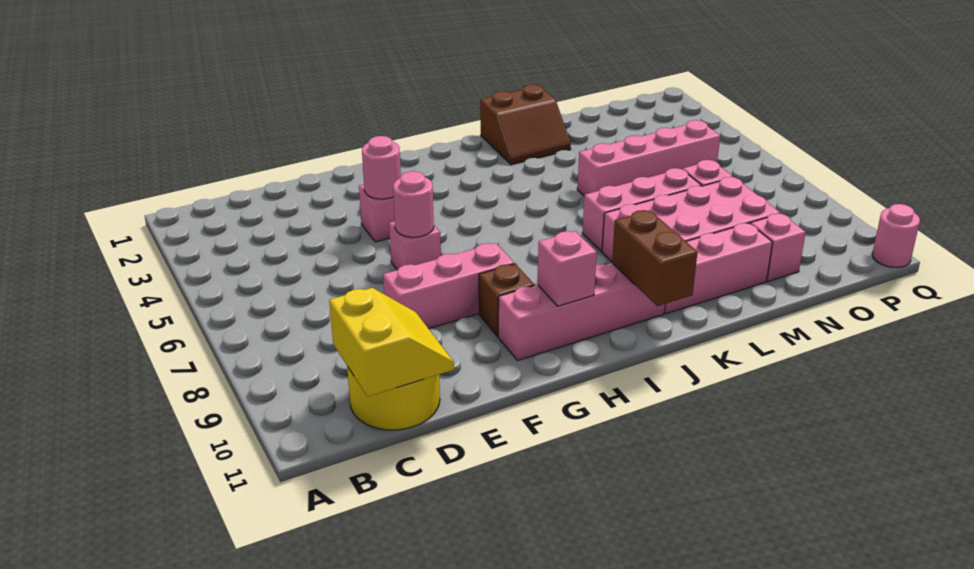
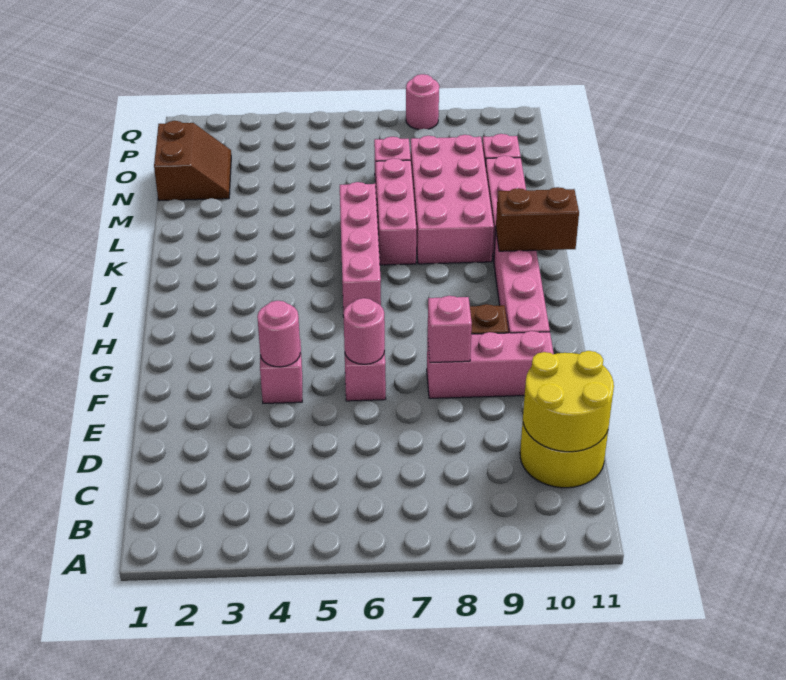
yellow 2x2 slope [329,288,454,397] -> yellow 2x2 round brick [523,351,614,452]
pink 1x3 brick [383,243,514,329] -> pink 1x3 brick turned to [427,331,554,398]
pink 1x1 brick [537,231,597,306] -> pink 1x1 brick moved to [428,296,472,362]
brown 2x2 slope [480,84,571,165] -> brown 2x2 slope moved to [154,121,231,201]
pink 1x4 brick [577,120,720,195] -> pink 1x4 brick moved to [340,182,381,317]
pink 1x1 round brick [872,204,920,267] -> pink 1x1 round brick moved to [406,74,439,130]

